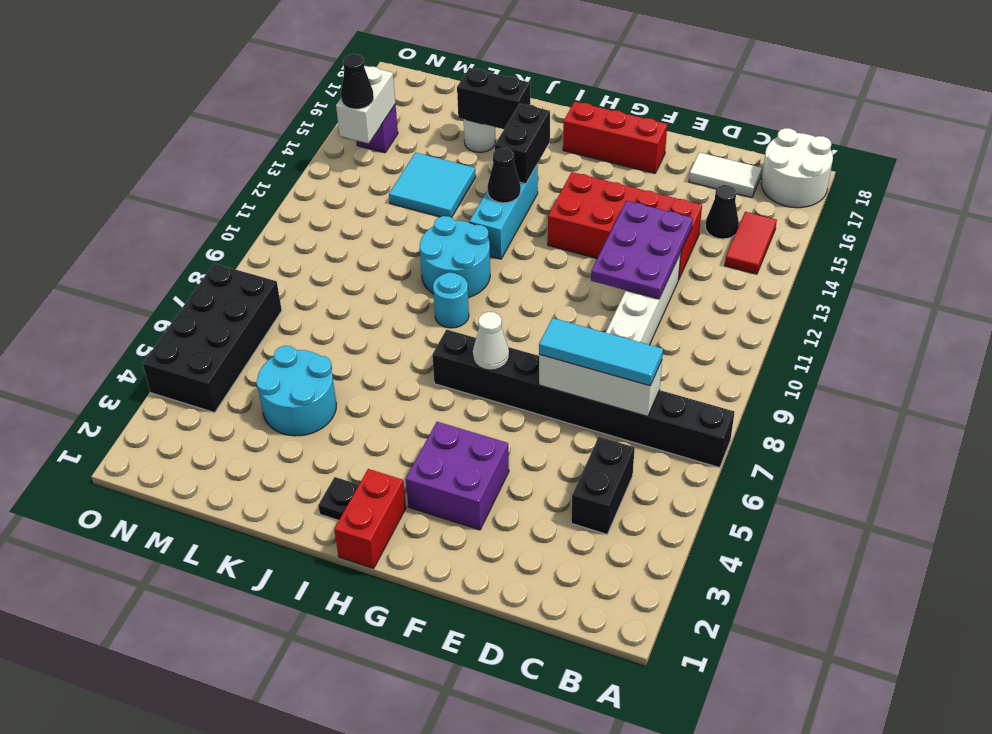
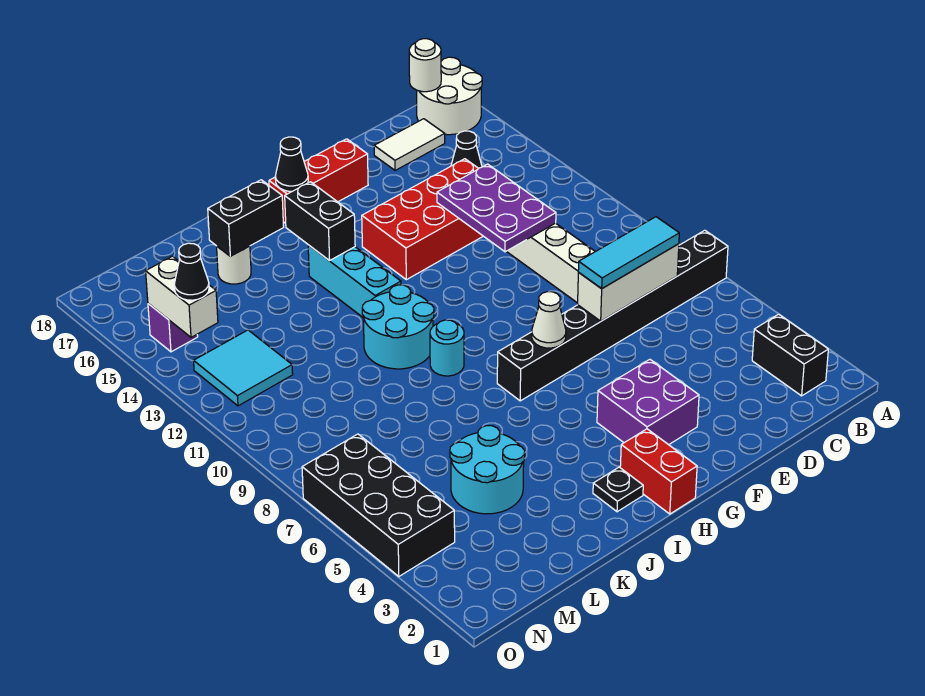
red 1x2 tile [725,212,777,274] -> none
none -> white 1x1 round brick [409,39,441,92]
black 1x2 brick [571,437,635,534] -> black 1x2 brick moved to [752,314,828,396]
black 1x1 cone [487,148,521,203] -> black 1x1 cone moved to [275,137,308,191]
cyan 2x2 tile [389,153,476,218] -> cyan 2x2 tile moved to [194,330,293,406]

